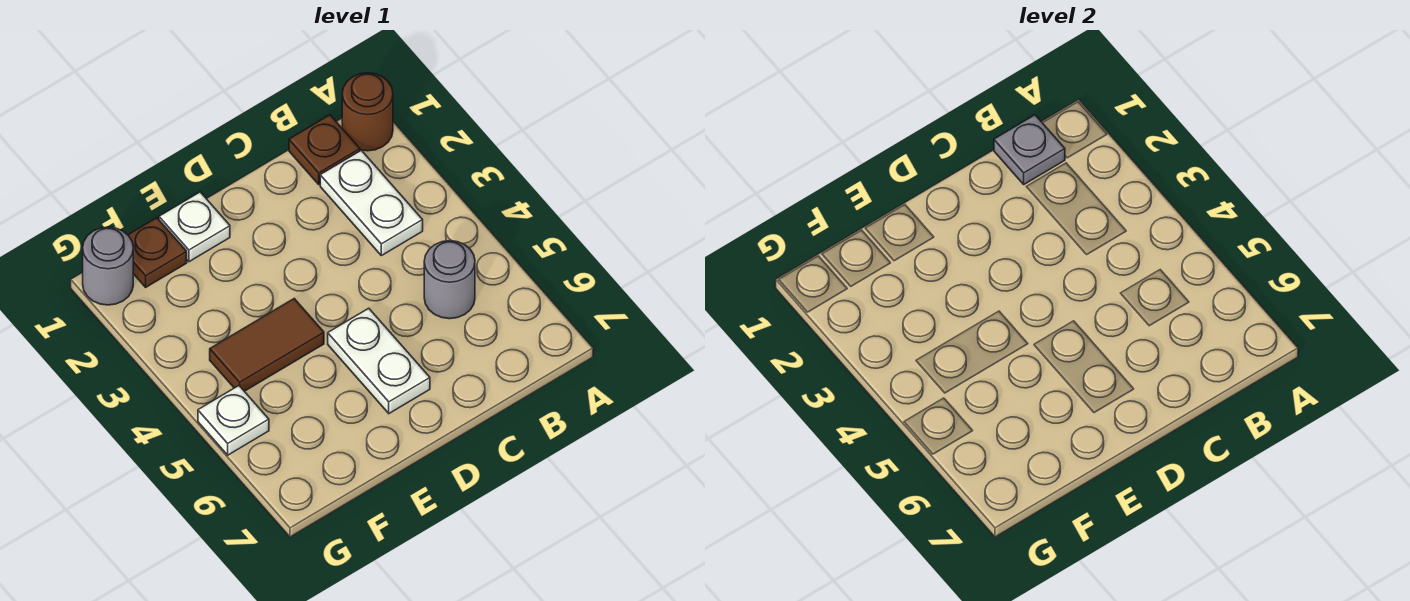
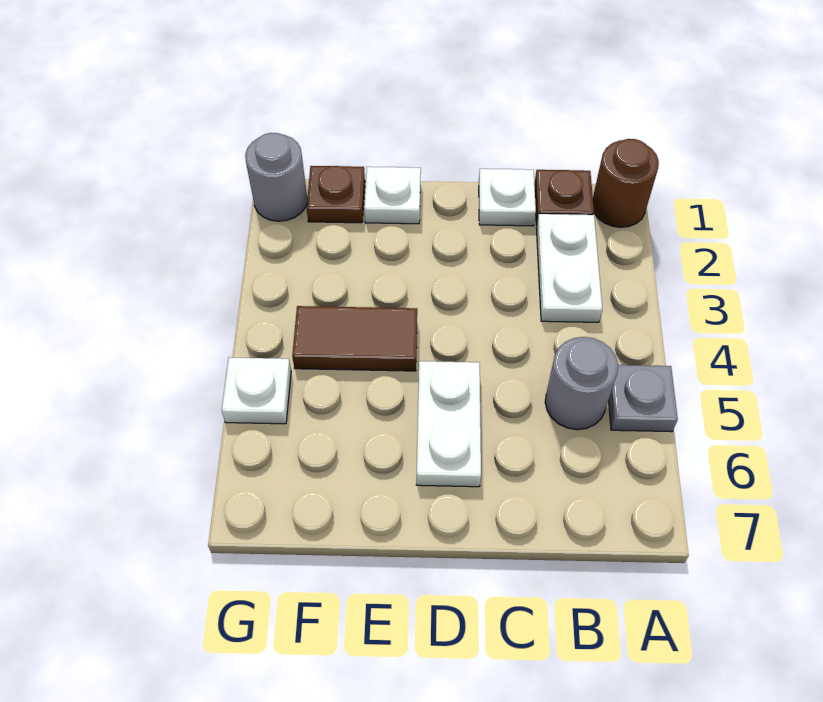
grey 1x1 plate [994,115,1065,184] -> grey 1x1 plate moved to [608,365,678,432]
none -> white 1x1 plate [479,169,536,226]

